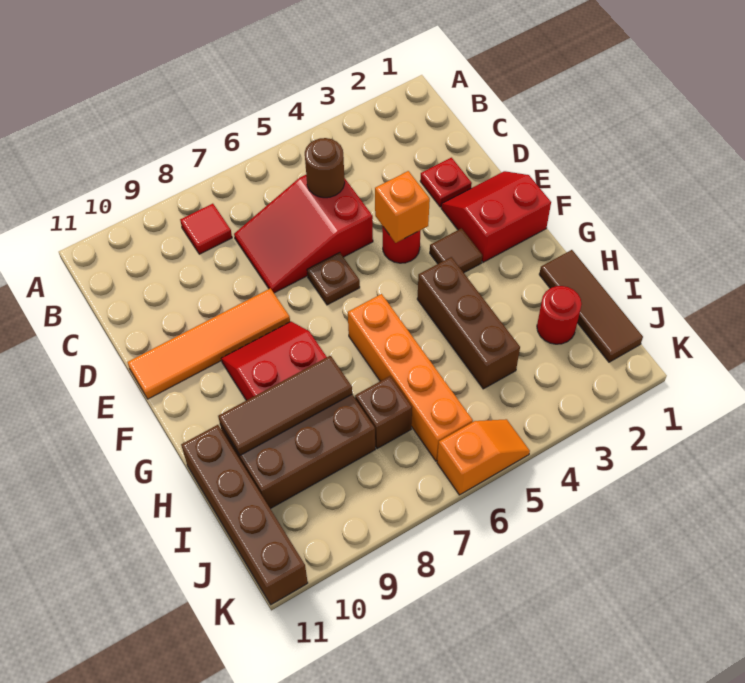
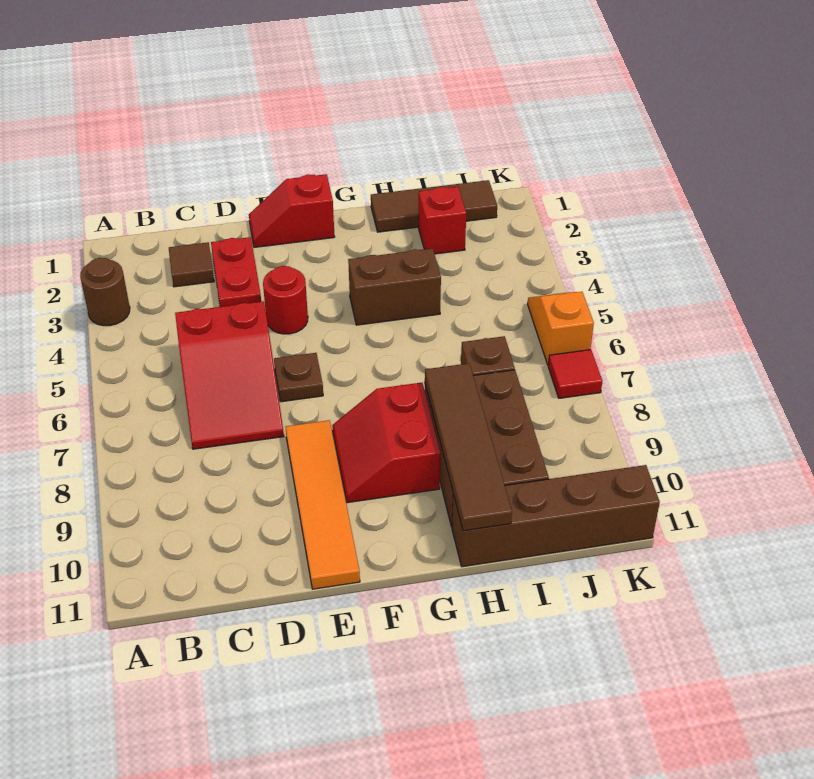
red 1x1 tile [180,204,232,254] -> red 1x1 tile moved to [548,350,602,398]
brown 1x1 round brick [305,138,345,198] -> brown 1x1 round brick moved to [80,258,130,326]
red 1x1 plate [420,158,472,207] -> red 1x2 plate [211,237,261,307]
red 2x2 slope [441,171,551,262] -> red 1x2 slope [249,174,335,247]
orange 1x1 brick [375,171,430,243] -> none
brown 1x1 tile [430,228,482,273] -> brown 1x1 tile moved to [169,242,214,287]
brown 1x3 brick [417,257,520,389] -> brown 1x2 brick [348,248,441,325]
orange 1x4 brick [348,294,473,461] -> none
brown 1x3 tile [218,356,352,455] -> brown 1x4 tile [425,363,512,531]
red 1x1 round brick [537,286,582,344] -> red 1x1 brick [418,187,466,254]

